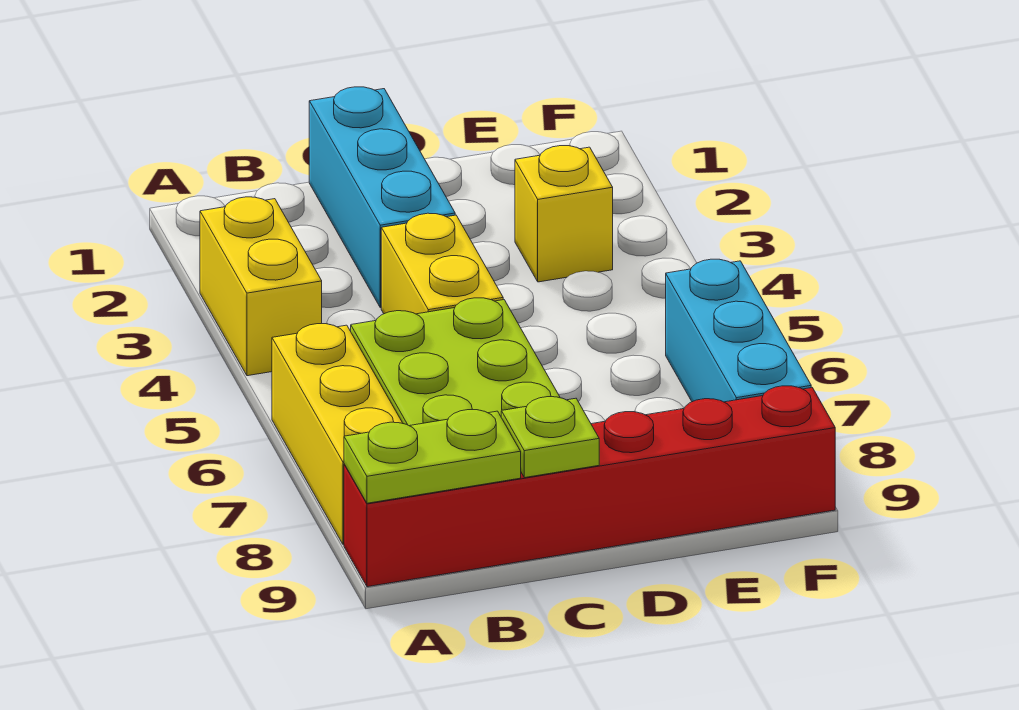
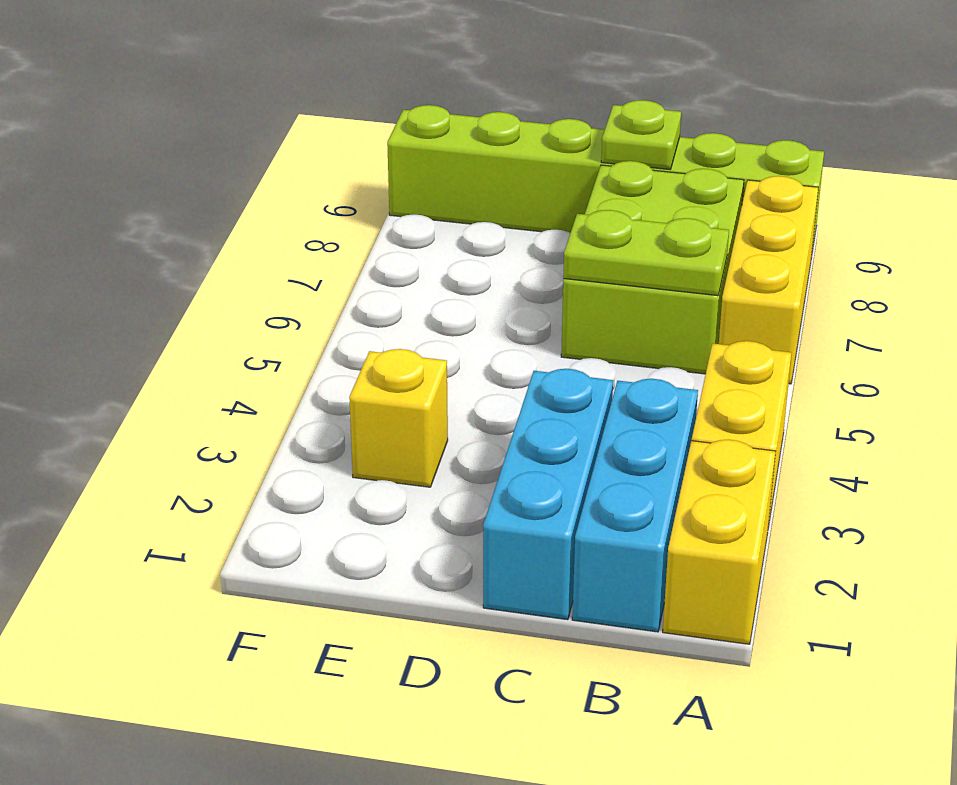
red 1x6 brick [344,386,835,587] -> lime 1x6 brick [387,105,824,257]
lime 1x2 plate [344,410,521,503] -> lime 1x2 plate moved to [563,210,729,296]
yellow 1x2 brick [381,213,503,314] -> yellow 1x2 brick moved to [663,440,776,644]
cyan 1x3 brick [666,259,811,402] -> cyan 1x3 brick moved to [572,379,698,632]

